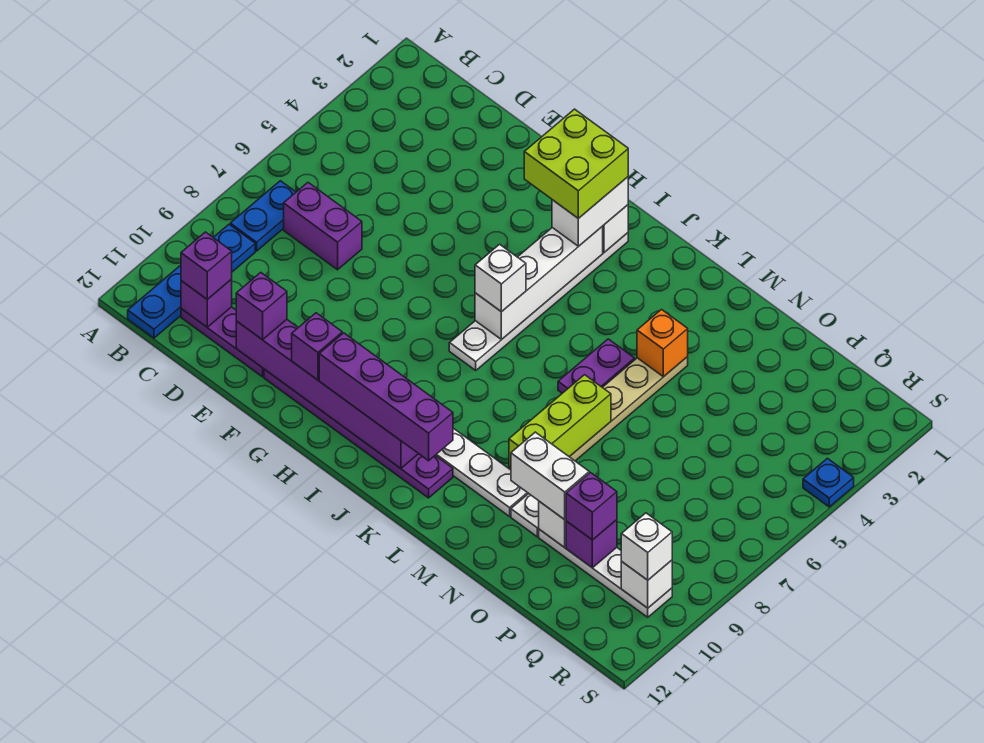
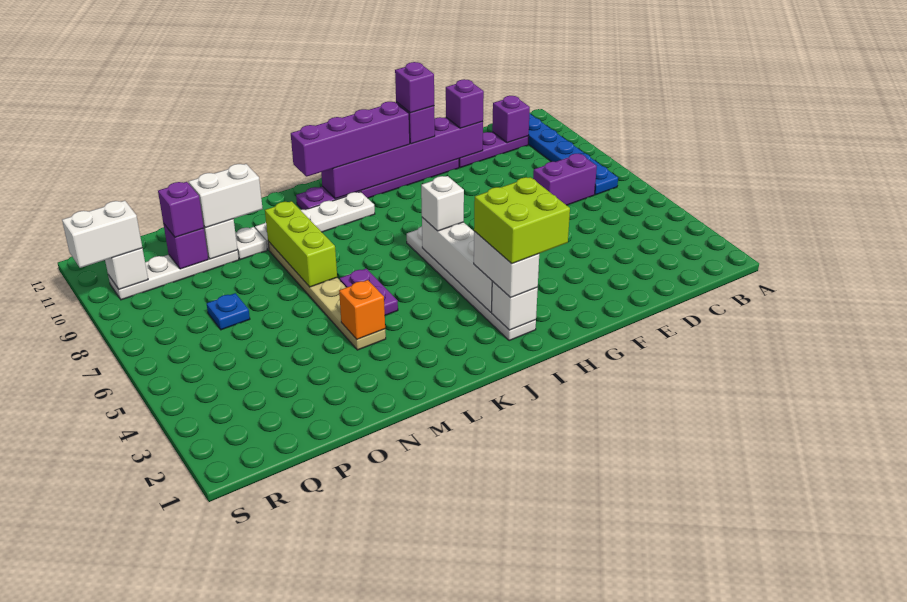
purple 1x1 brick [181,232,232,299] -> purple 1x1 brick moved to [395,62,434,113]
white 1x1 brick [621,513,672,580] -> white 1x2 brick [62,201,142,268]
blue 1x1 plate [803,458,854,507] -> blue 1x1 plate moved to [207,293,250,330]

